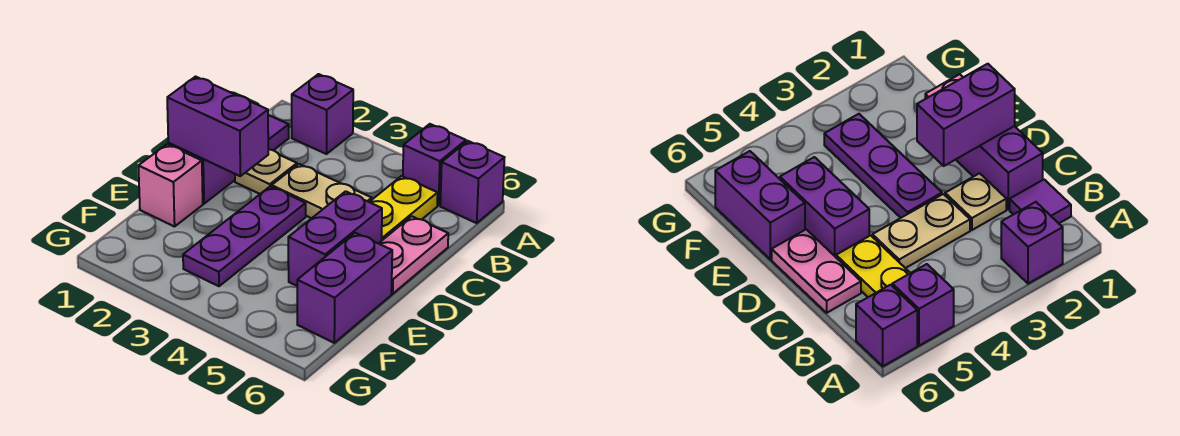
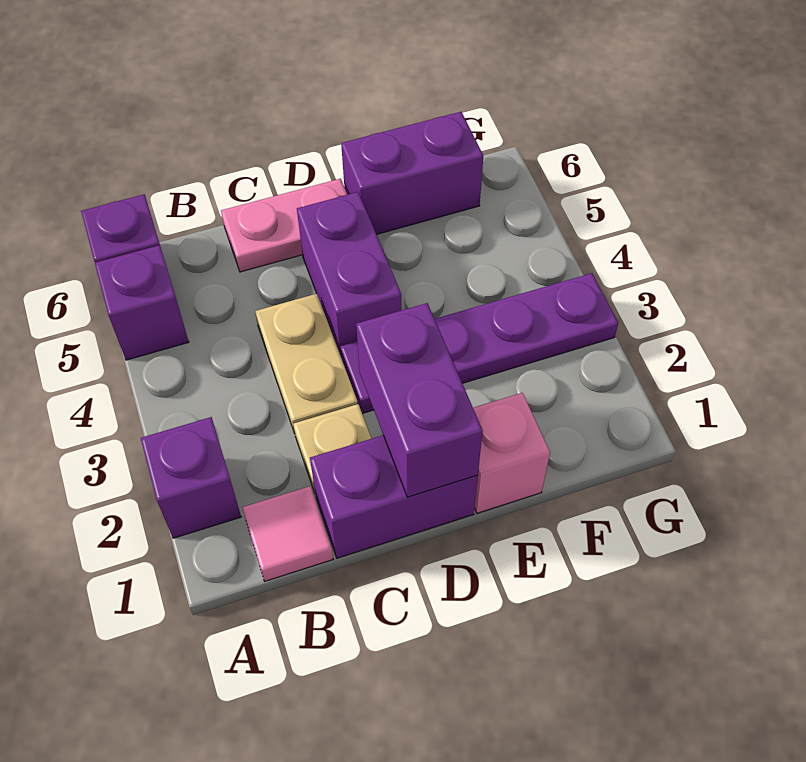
purple 1x1 tile [268,115,289,150] -> pink 1x1 tile [242,486,333,581]
yellow 1x2 plate [370,176,438,240] -> none
purple 1x3 plate [183,186,306,286] -> purple 1x4 plate [340,273,618,414]
purple 1x2 brick [288,191,382,286] -> purple 1x2 brick turned to [297,192,401,356]

